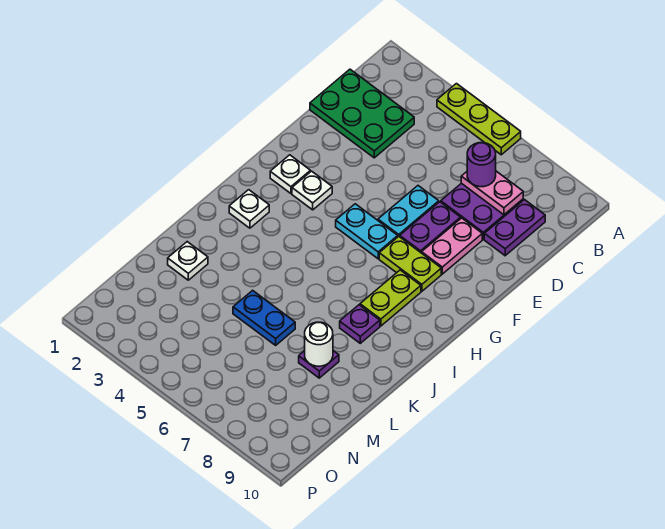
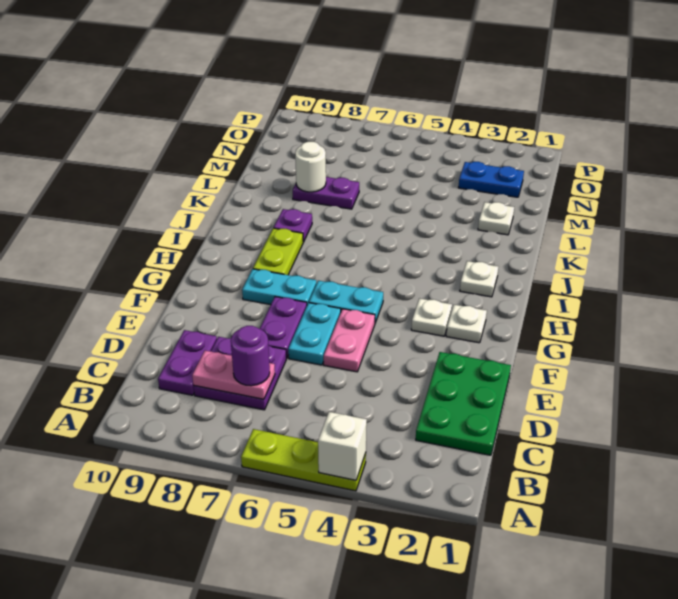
none -> white 1x1 brick [318,412,367,480]
green 2x3 plate [310,69,414,158] -> green 2x3 plate turned to [416,352,511,455]
pink 1x2 plate [422,218,482,274] -> pink 1x2 plate moved to [324,309,375,372]
lime 1x2 plate [379,237,441,291] -> cyan 1x2 plate [242,269,317,305]
blue 1x2 plate [233,290,295,345] -> blue 1x2 plate moved to [458,162,524,197]
purple 1x1 plate [299,351,339,378] -> purple 1x2 plate [293,177,359,209]

